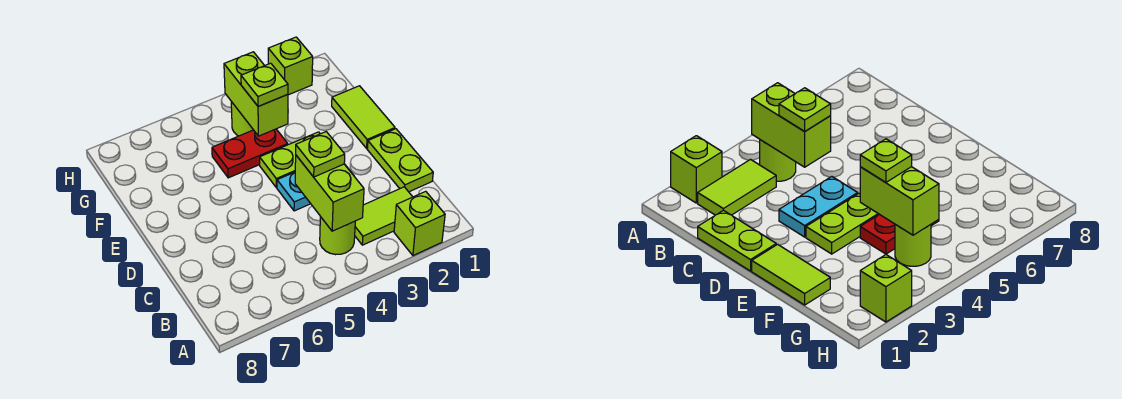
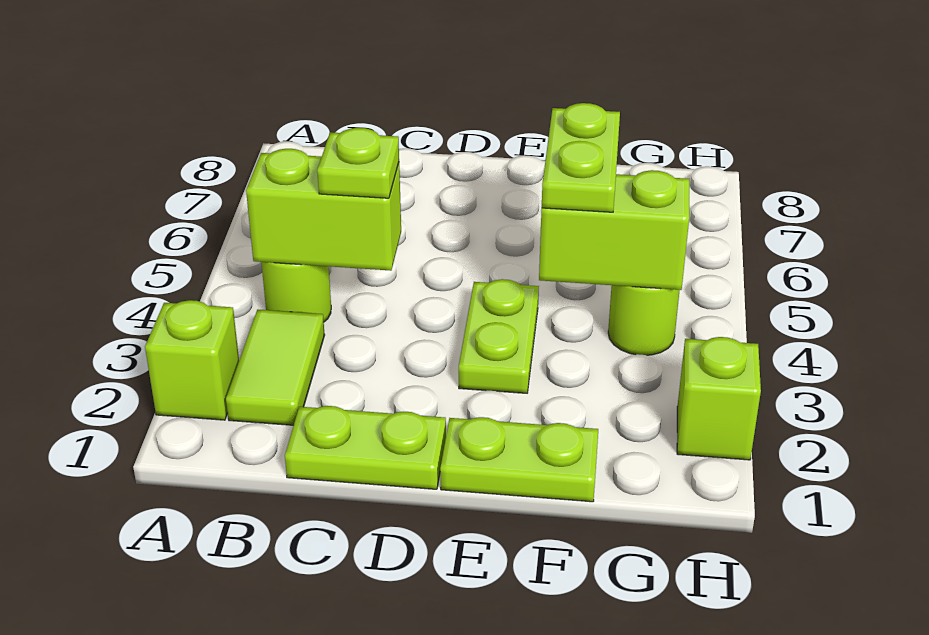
cyan 1x2 plate [277,165,352,211] -> none
lime 1x2 tile [332,86,395,148] -> lime 1x2 plate [440,417,598,502]
red 1x2 plate [212,129,288,178] -> none
lime 1x1 plate [241,63,288,106] -> lime 1x2 plate [542,103,620,212]

